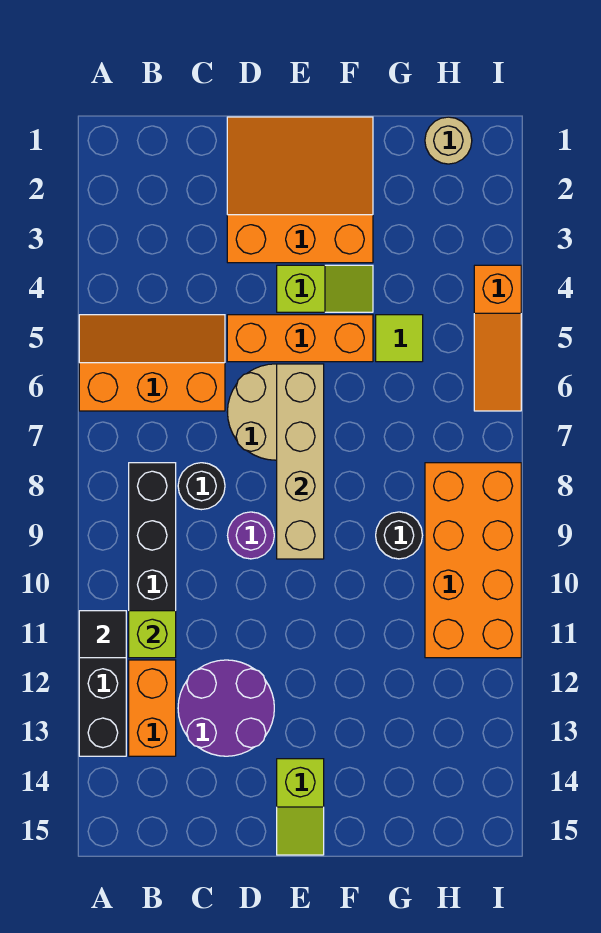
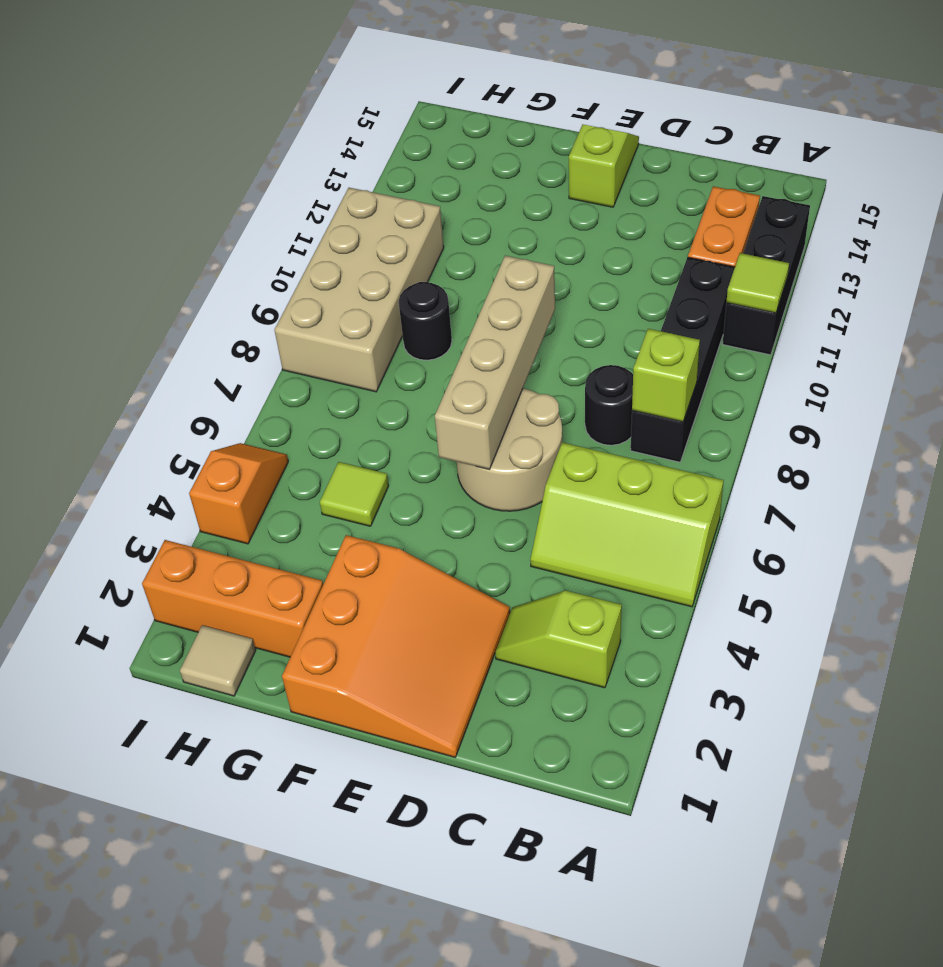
orange 2x3 slope [79,315,225,411] -> lime 2x3 slope [530,443,724,607]
black 1x1 tile [79,611,126,658] -> lime 1x1 tile [726,253,789,313]
lime 1x1 brick [129,611,176,658] -> lime 1x1 brick moved to [632,329,700,422]
purple 2x2 round brick [178,660,274,756] -> none
orange 3x3 slope [227,117,373,263] -> orange 3x3 slope turned to [282,535,510,757]
orange 1x3 brick [227,315,373,362] -> orange 1x3 brick moved to [142,540,323,657]
purple 1x1 round brick [228,512,274,559] -> none
lime 1x2 slope [277,265,373,312] -> lime 1x2 slope moved to [495,591,622,688]
tan 1x1 round brick [425,117,472,164] -> tan 1x1 tile [180,625,256,696]
orange 2x4 brick [425,463,521,658] -> tan 2x4 brick [275,188,444,392]
orange 1x3 slope [474,265,521,411] -> orange 1x2 slope [189,443,288,544]

